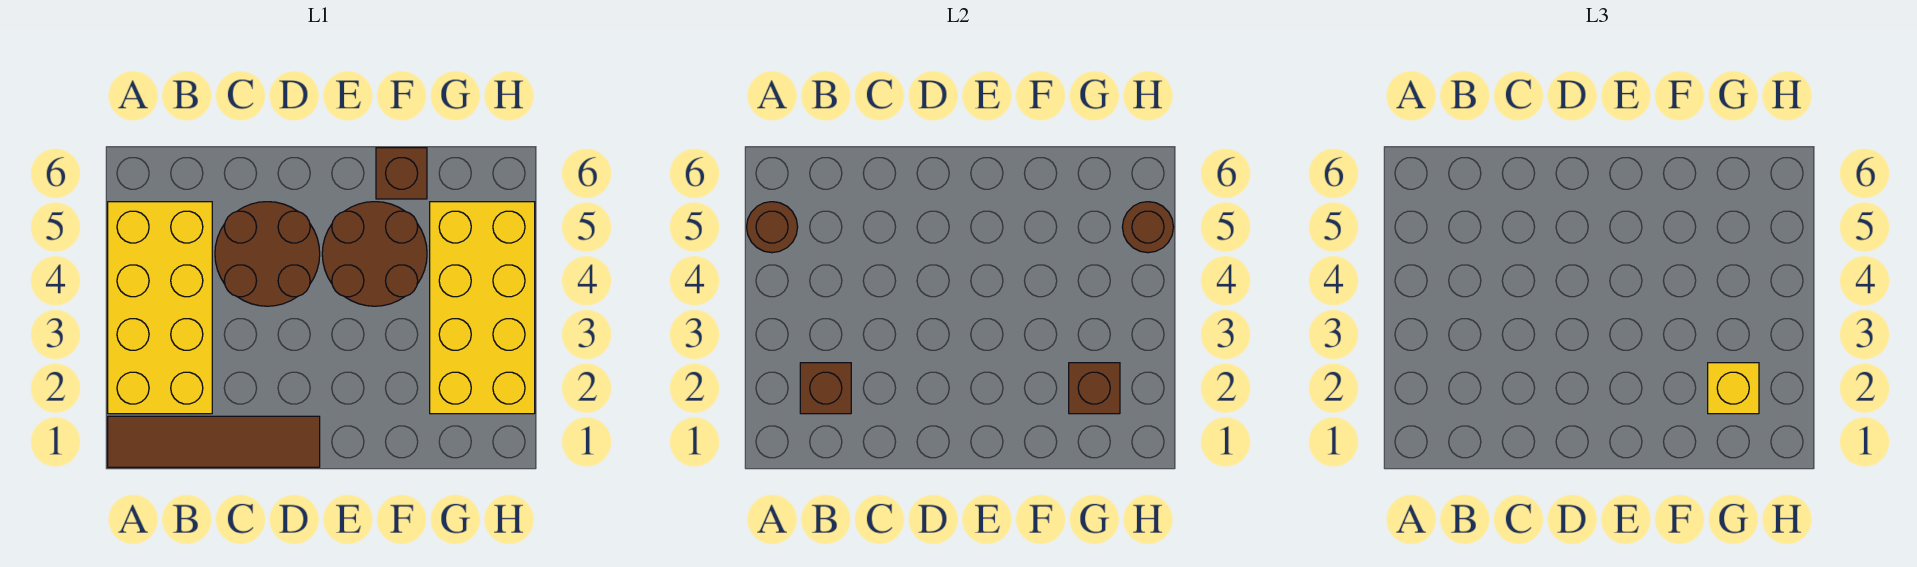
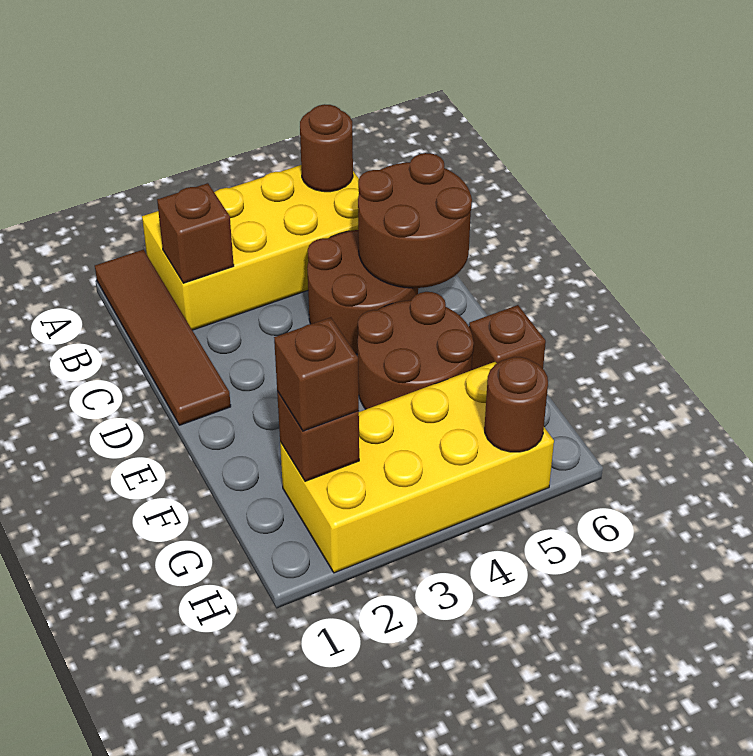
none -> brown 2x2 round brick [358,153,472,288]
yellow 1x1 brick [1708,363,1759,414] -> brown 1x1 brick [274,317,359,431]

